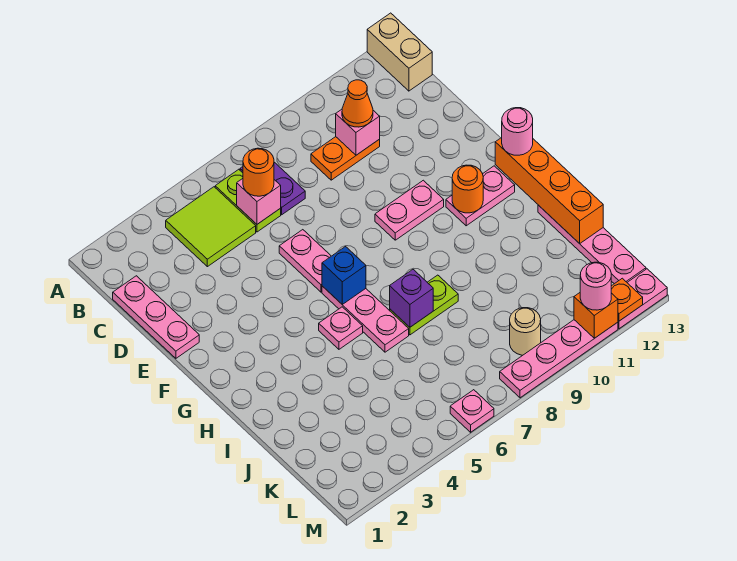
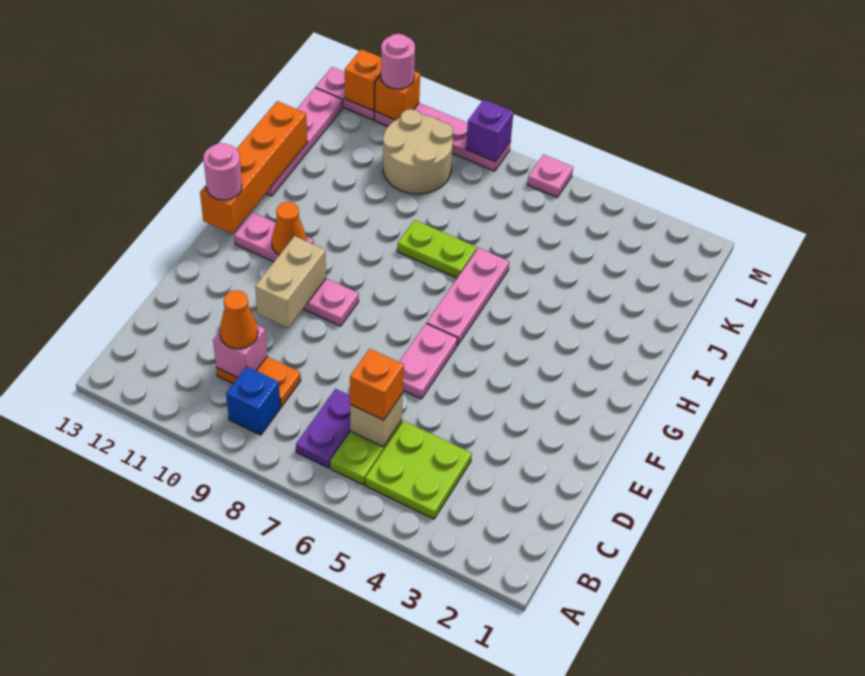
tan 1x2 brick [367,13,432,91] -> tan 1x2 brick moved to [255,236,326,328]
lime 2x2 tile [166,187,256,267] -> lime 2x2 plate [365,421,472,519]
pink 1x3 plate [113,276,199,358] -> none
pink 1x1 brick [237,179,281,224] -> tan 1x1 brick [350,393,403,447]
orange 1x1 round brick [243,148,274,196] -> orange 1x1 brick [350,349,404,420]
blue 1x1 brick [322,247,366,304] -> blue 1x1 brick moved to [226,366,280,435]
orange 1x1 round brick [452,165,483,213] -> orange 1x1 cone [272,202,307,255]
pink 1x1 plate [319,307,363,349] -> none
purple 1x1 brick [390,270,433,327] -> purple 1x1 brick moved to [466,100,513,162]
tan 1x1 round brick [510,308,541,355] -> tan 2x2 round brick [383,109,453,194]
orange 1x1 plate [611,278,643,321] -> orange 1x1 brick [345,49,381,110]

